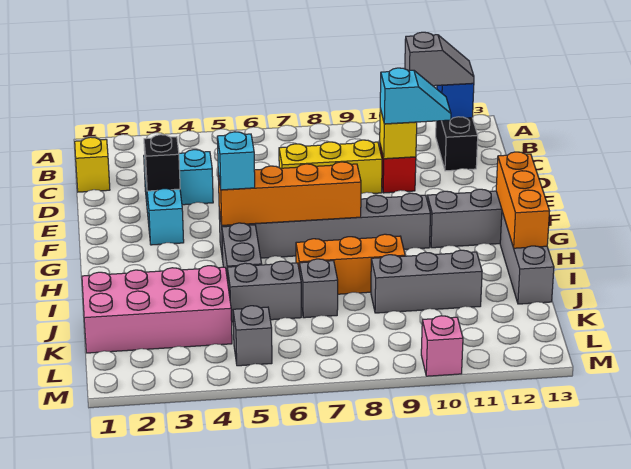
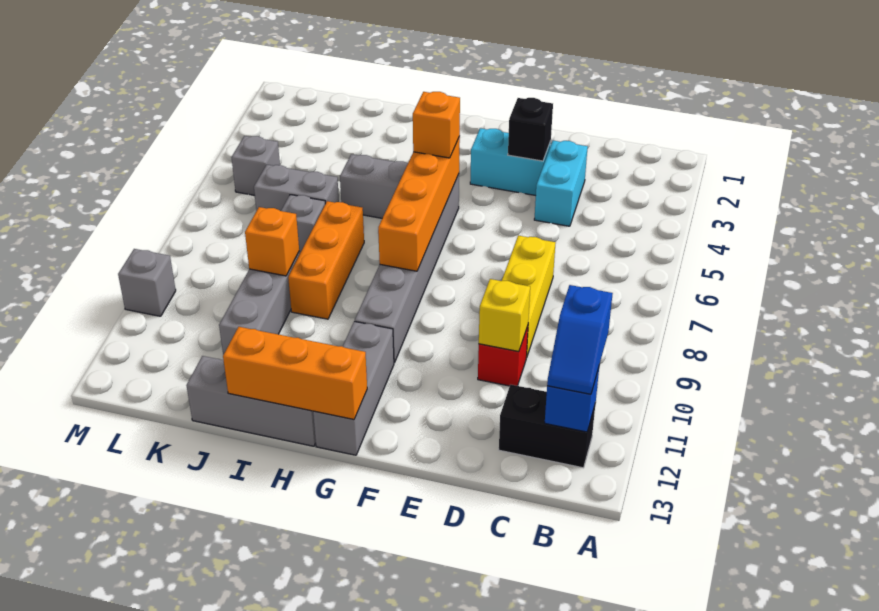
grey 1x2 slope [405,32,474,86] -> blue 1x2 slope [547,285,613,394]
yellow 1x1 brick [75,137,110,192] -> none
cyan 1x2 slope [380,68,451,124] -> none
cyan 1x1 brick [217,132,255,190] -> orange 1x1 brick [413,92,460,158]
pink 2x4 brick [82,266,232,353] -> none
grey 1x2 brick [227,261,301,322] -> grey 1x2 brick turned to [254,165,339,211]
none -> orange 1x1 brick [245,207,299,276]
pink 1x1 brick [421,316,463,376] -> grey 1x1 brick [118,249,176,316]

